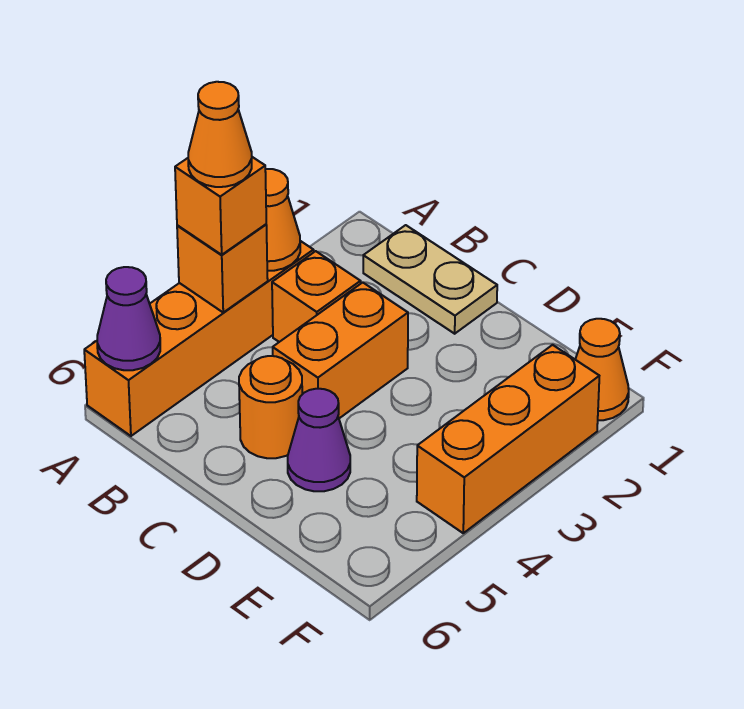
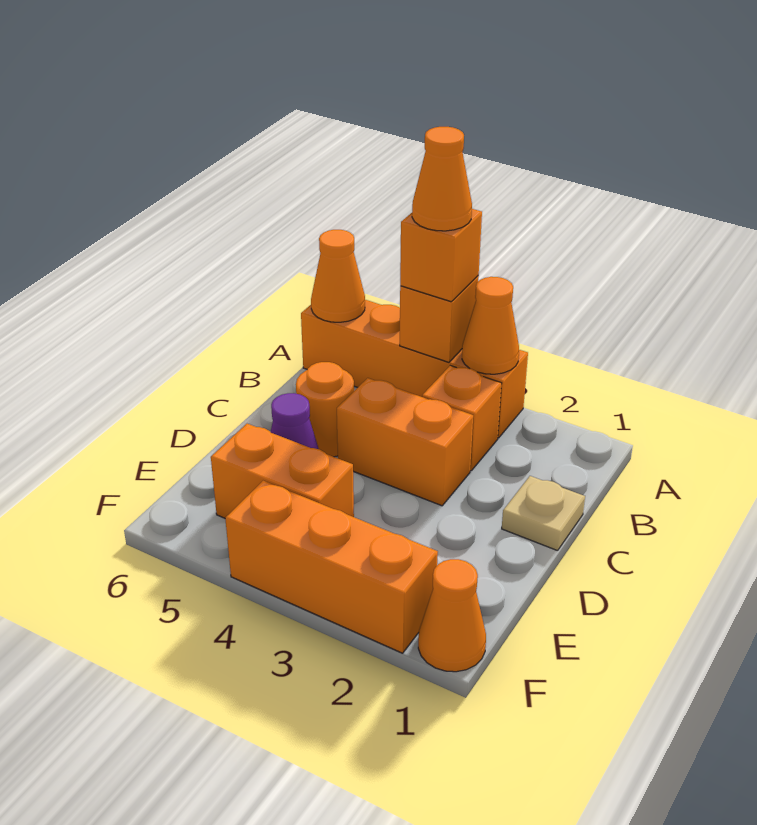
purple 1x1 cone [97,267,160,370] -> orange 1x1 cone [311,230,365,322]
tan 1x2 plate [363,225,497,334] -> tan 1x1 plate [502,476,585,551]
none -> orange 1x2 brick [211,424,354,518]

